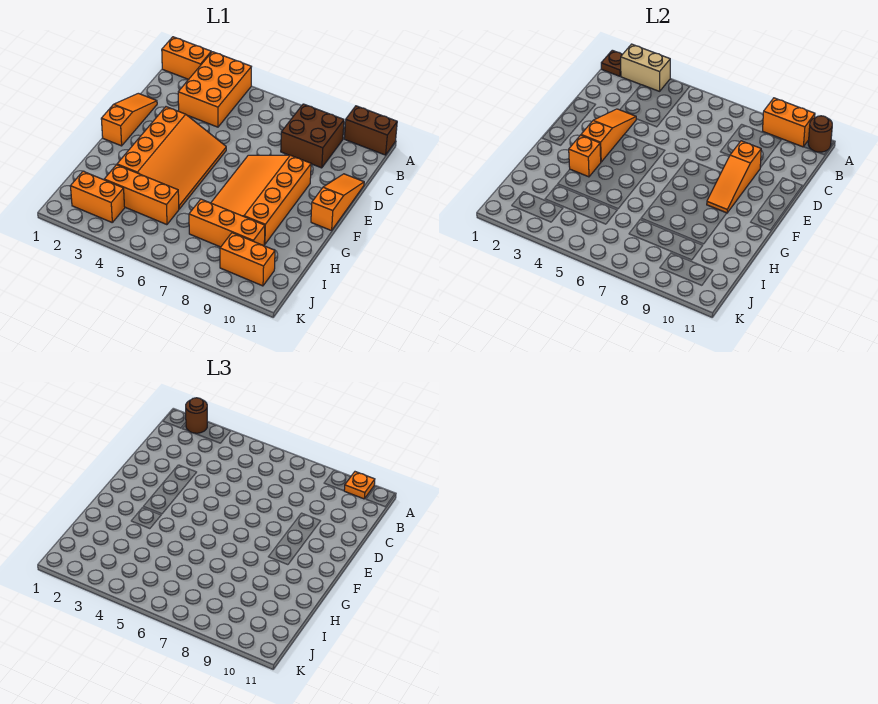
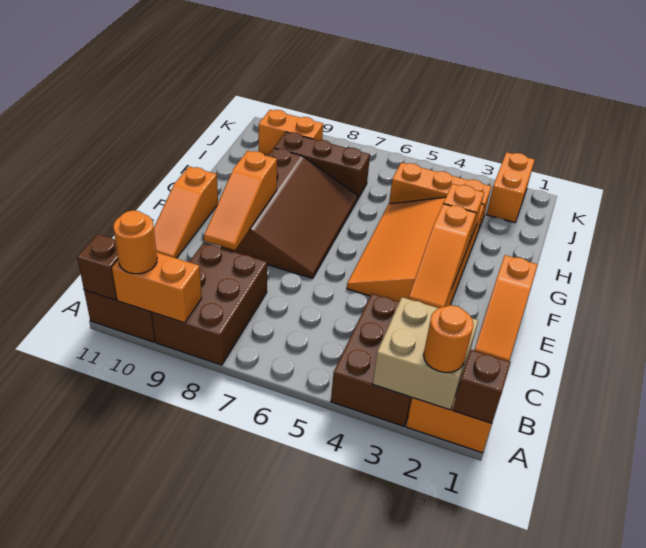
brown 1x1 plate [601,50,623,76] -> brown 1x1 brick [453,350,511,424]
tan 1x2 brick [621,44,670,91] -> tan 2x2 brick [373,297,478,410]
brown 1x1 round brick [186,398,207,433] -> orange 1x1 round brick [424,305,473,373]
orange 2x3 brick [178,52,251,127] -> brown 2x3 brick [331,294,412,426]
orange 1x1 plate [344,472,375,499] -> orange 1x1 round brick [113,210,157,274]
brown 1x1 round brick [808,116,832,152] -> brown 1x1 brick [77,234,118,300]
brown 2x2 brick [281,104,344,168] -> brown 2x3 brick [152,243,267,365]
orange 1x3 slope [707,141,761,213] -> orange 1x3 slope turned to [204,151,277,250]
orange 3x4 slope [211,155,311,244] -> brown 3x4 slope [221,148,358,278]
orange 1x3 brick [189,199,265,247] -> brown 1x3 brick [274,132,370,200]
orange 1x2 brick [71,171,125,222] -> orange 1x2 brick turned to [486,152,535,223]

